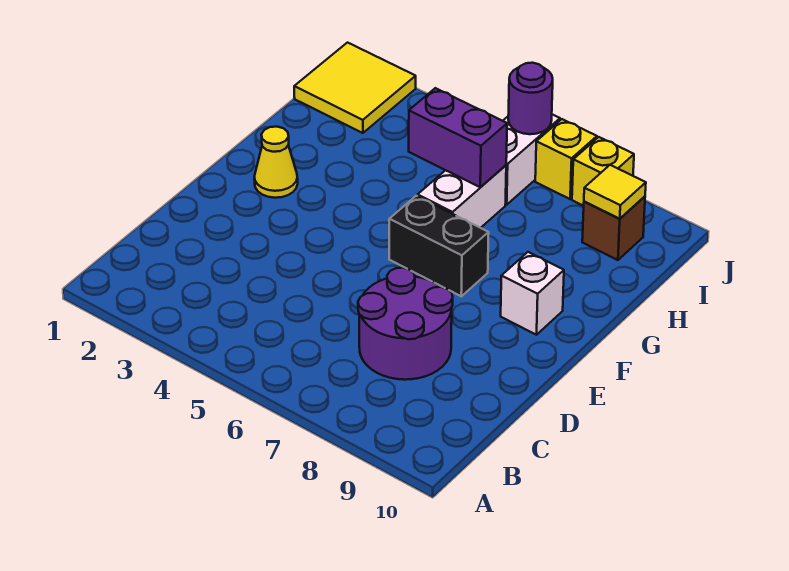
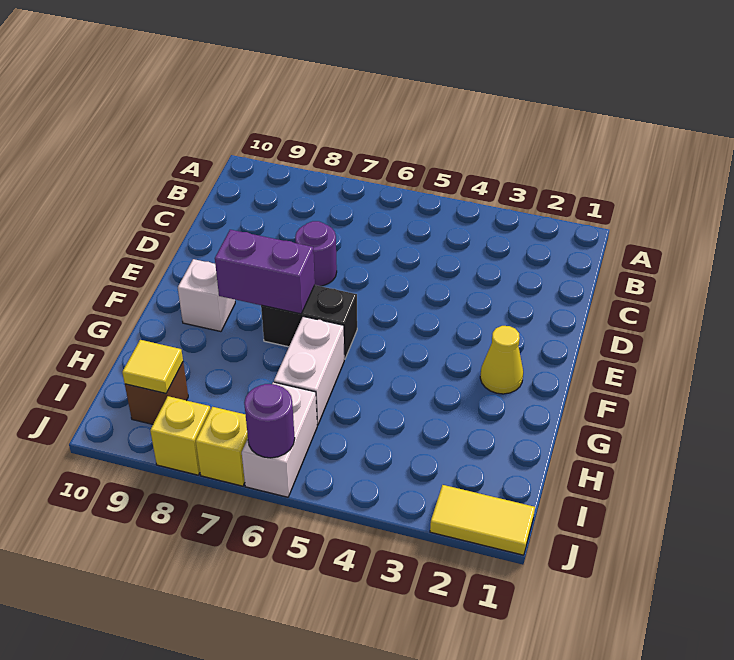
purple 2x2 round brick [358,268,453,380] -> purple 1x1 round brick [295,221,337,286]
purple 1x2 brick [409,88,507,187] -> purple 1x2 brick moved to [215,230,315,314]
yellow 2x2 tile [294,43,416,133] -> yellow 1x2 tile [430,485,535,555]

